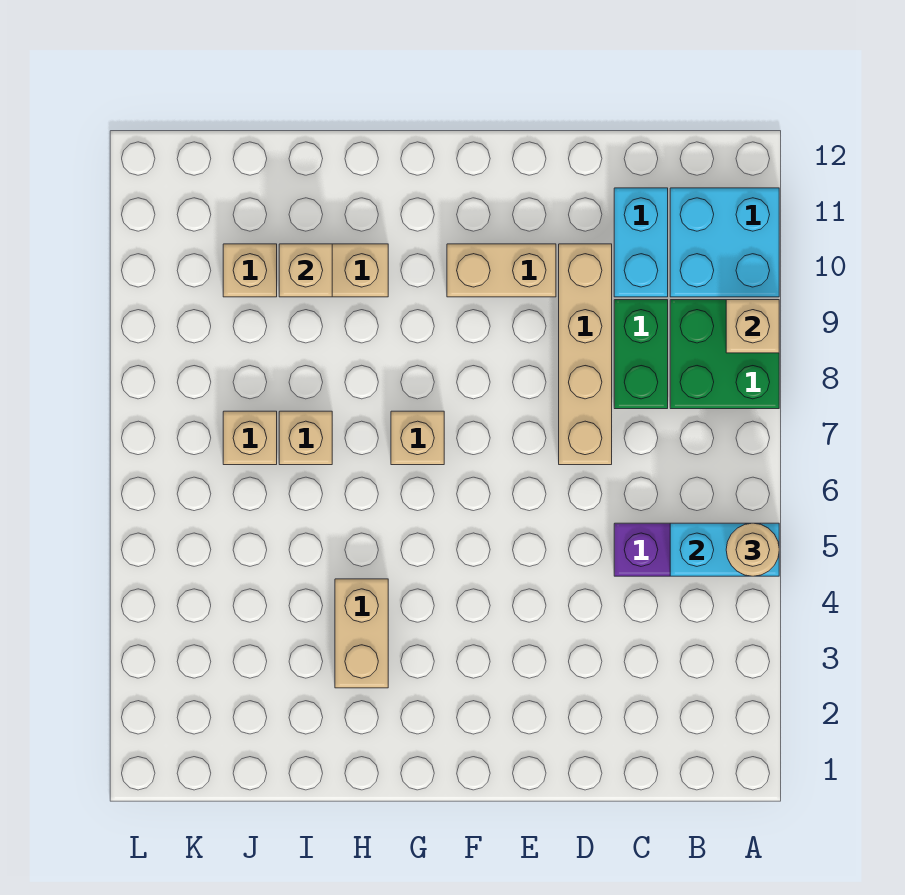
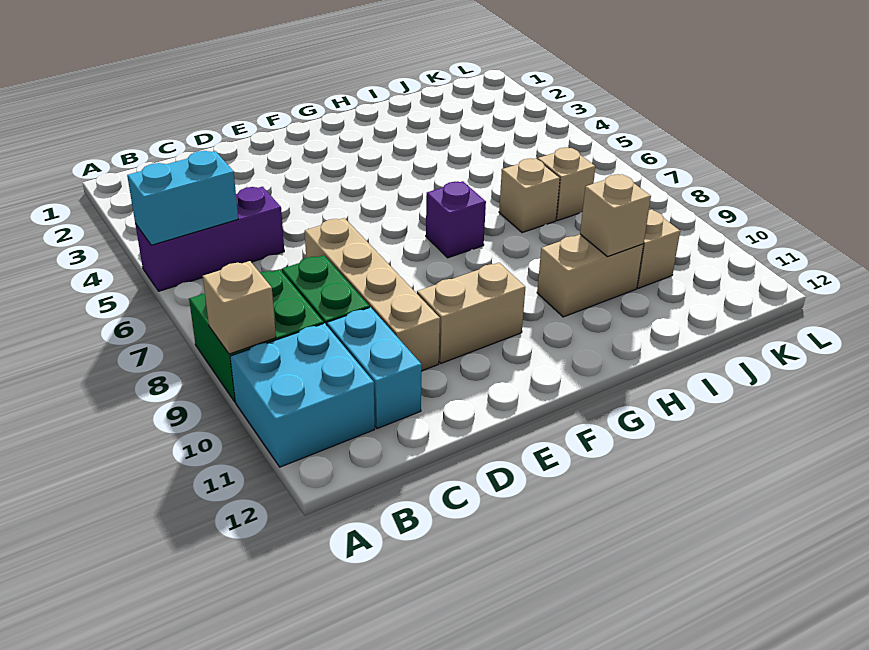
tan 1x1 round brick [726,523,779,576] -> none
tan 1x1 brick [391,411,444,465] -> purple 1x1 brick [426,181,486,258]
tan 1x2 brick [335,579,388,688] -> none

